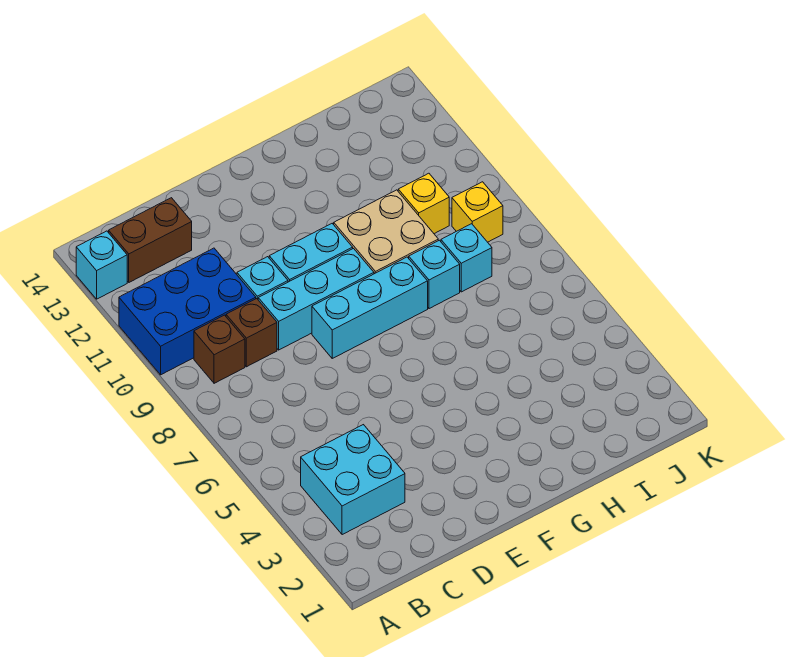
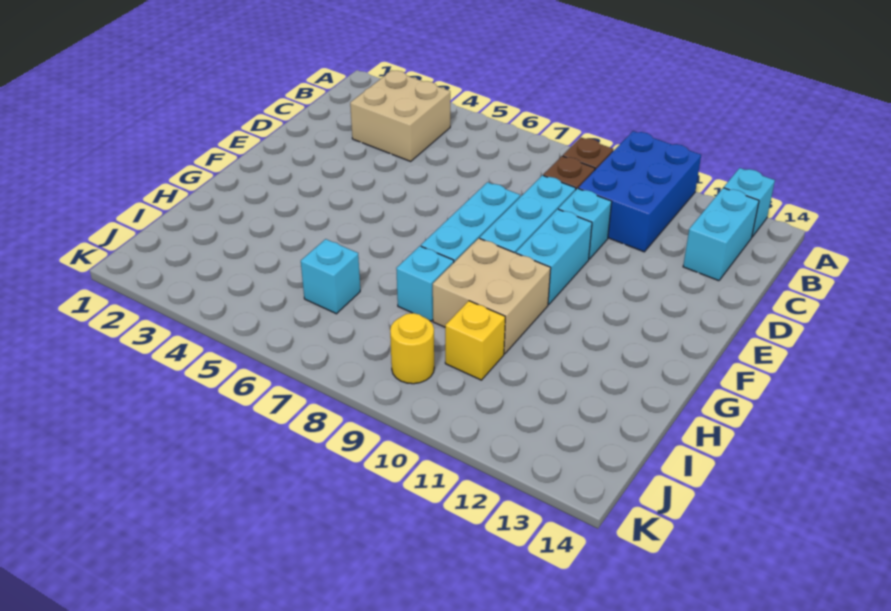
cyan 2x2 brick [301,425,405,535] -> tan 2x2 brick [350,71,450,161]
brown 1x2 brick [109,198,192,282] -> cyan 1x2 brick [683,188,759,281]
cyan 1x1 brick [441,224,492,292] -> cyan 1x1 brick moved to [301,239,360,314]
yellow 1x1 brick [452,182,503,242] -> yellow 1x1 round brick [390,313,434,384]

